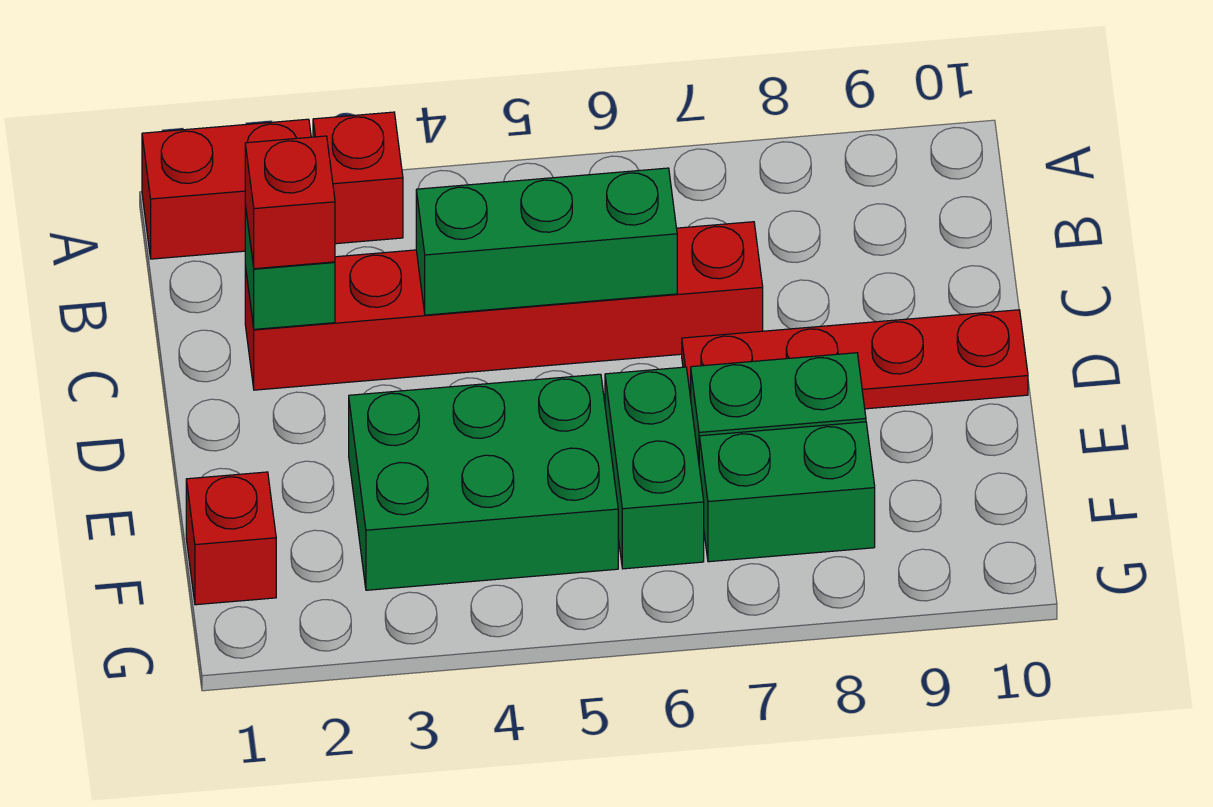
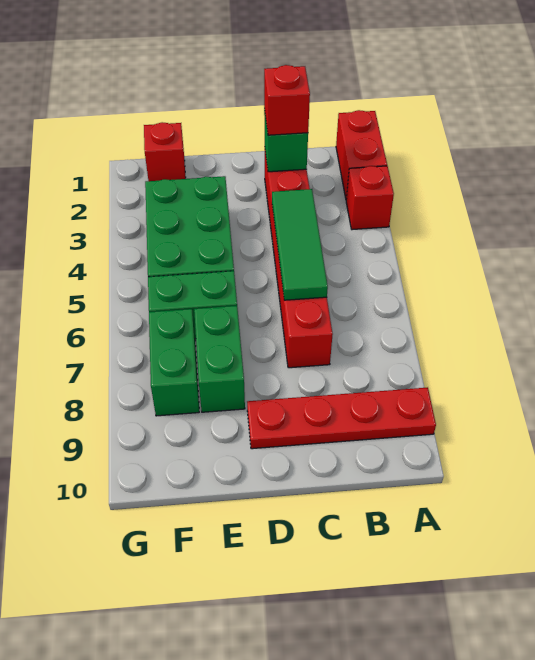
green 1x3 brick [416,168,677,315] -> green 1x3 tile [272,189,328,300]
red 1x4 plate [682,310,1028,409] -> red 1x4 plate turned to [247,387,436,449]

